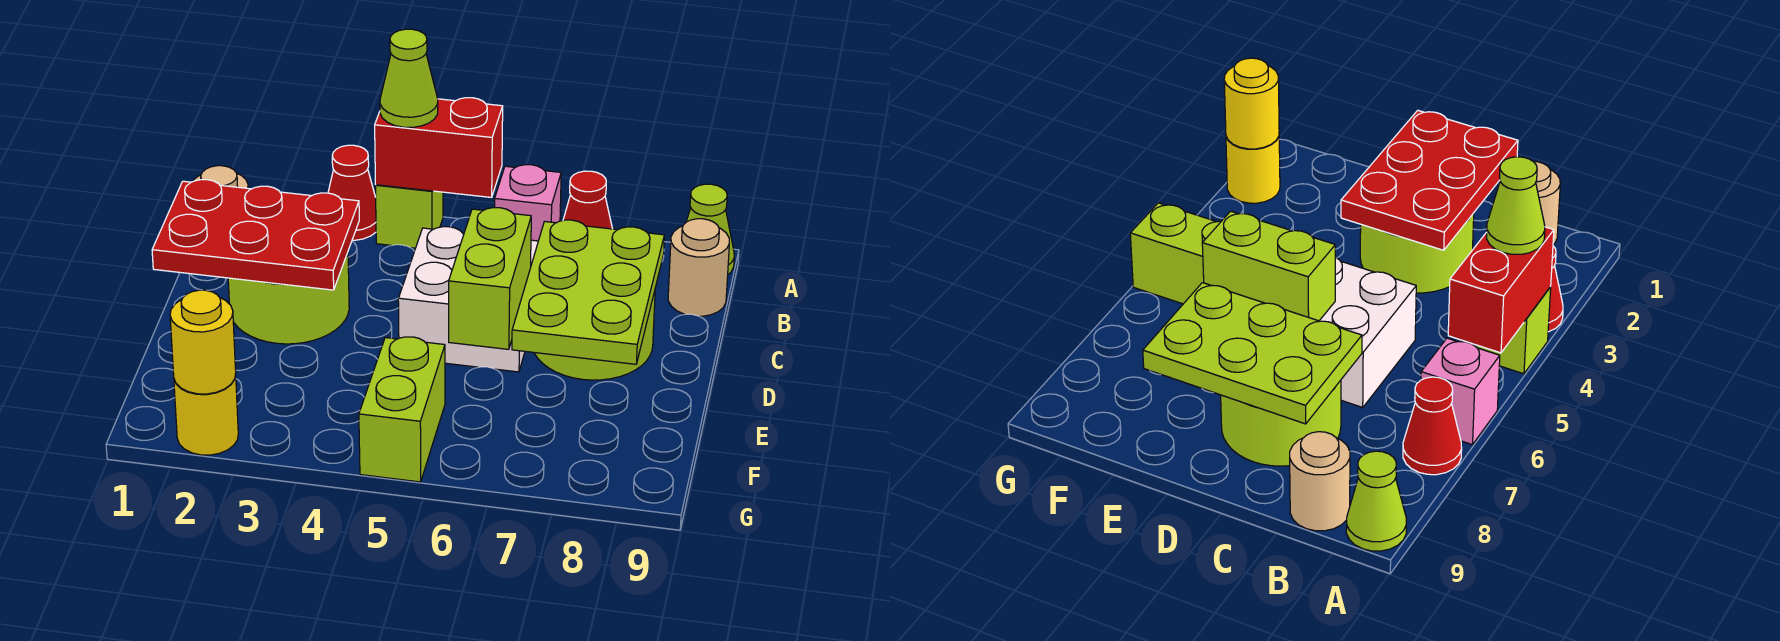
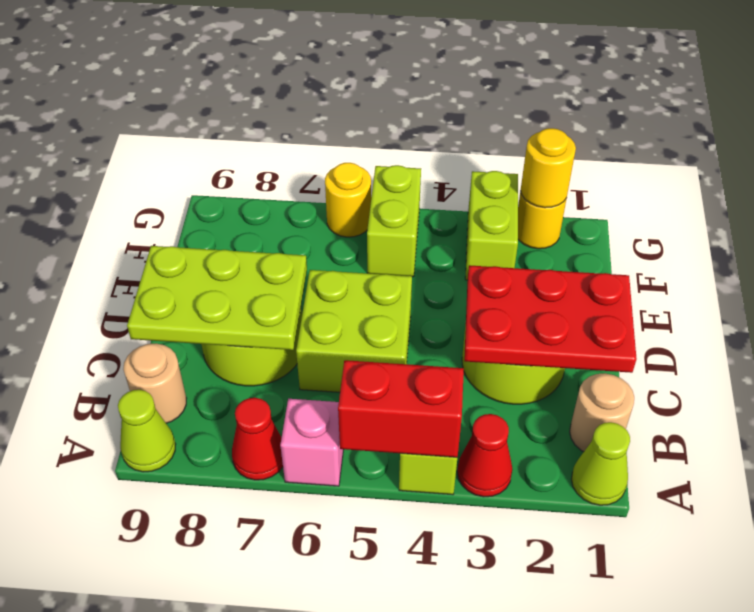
lime 1x1 cone [380,29,438,127] -> lime 1x1 cone moved to [571,422,630,505]
white 2x2 brick [398,227,538,372] -> lime 2x2 brick [296,270,412,392]
lime 2x3 plate [512,220,664,364] -> lime 2x3 plate turned to [127,246,307,350]
lime 1x2 brick [449,208,531,349] -> lime 1x2 brick moved to [465,171,518,280]
none -> yellow 1x1 round brick [325,163,371,237]

